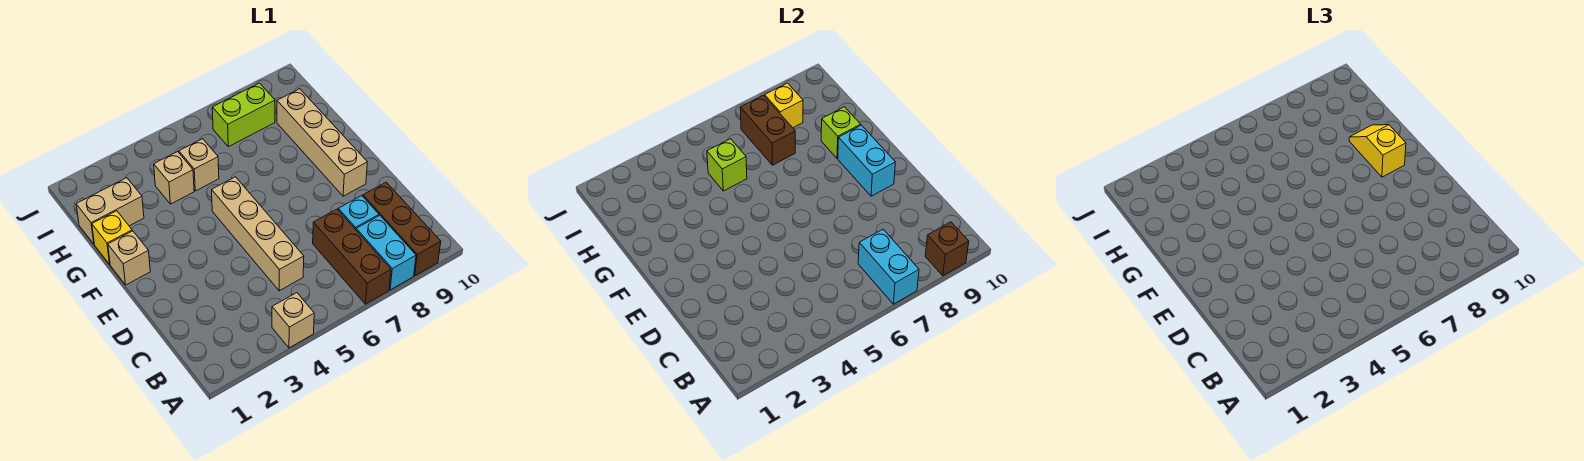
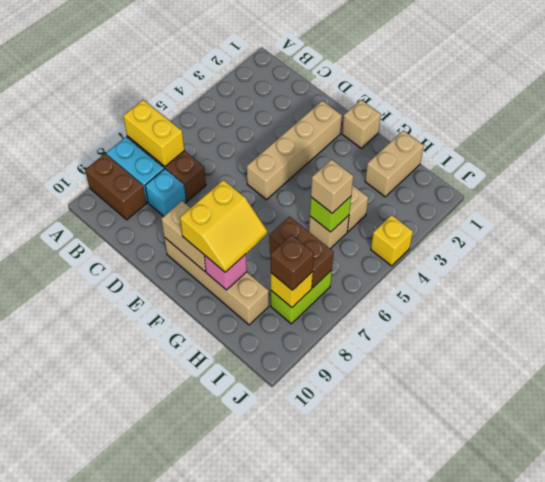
tan 1x1 brick [272,293,314,348] -> tan 1x1 brick moved to [311,159,353,213]
cyan 1x2 brick [858,229,919,304] -> yellow 1x2 brick [123,100,184,166]
brown 1x3 brick [363,182,441,276] -> brown 1x2 brick [85,154,146,220]
brown 1x1 brick [925,222,969,276] -> brown 1x1 brick moved to [271,235,314,290]
tan 1x4 brick [212,177,304,291] -> tan 1x4 brick turned to [247,101,342,200]
cyan 1x2 brick [838,125,895,196] -> tan 1x2 brick [161,201,206,271]
yellow 1x2 slope [1349,125,1406,177] -> yellow 2x2 slope [180,180,267,272]
yellow 1x1 brick [92,211,132,264] -> yellow 1x1 brick moved to [371,215,413,266]
lime 1x1 brick [821,107,861,158] -> pink 1x1 brick [204,254,247,290]

